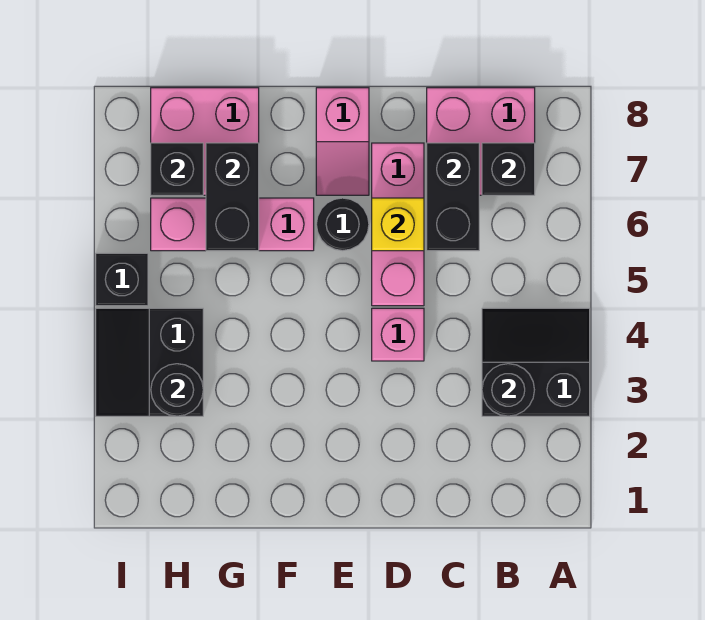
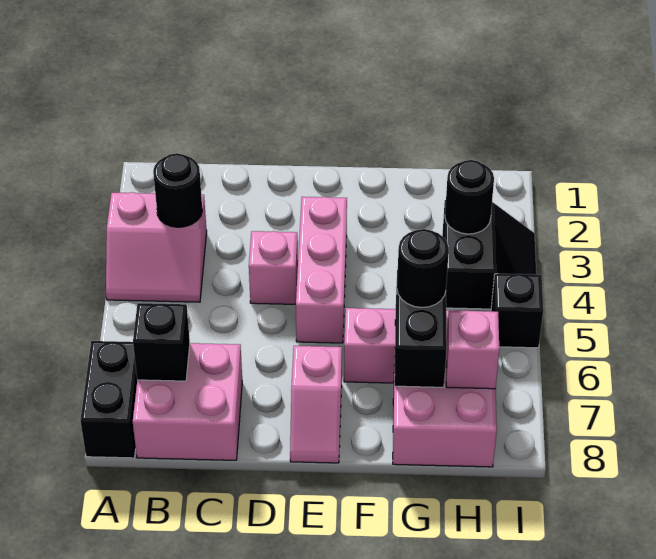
black 2x2 slope [482,308,590,416] -> pink 2x2 slope [106,192,207,302]
black 1x2 brick [427,143,479,251] -> black 1x2 brick moved to [80,341,137,458]
pink 1x3 brick [372,143,424,306] -> pink 1x3 brick moved to [296,197,347,343]
yellow 1x1 brick [372,198,424,251] -> none
black 1x1 round brick [316,198,369,251] -> black 1x1 round brick moved to [397,229,449,308]
pink 1x2 slope [316,88,369,195] -> pink 1x2 slope turned to [290,346,342,463]
black 1x1 brick [151,143,203,195] -> pink 1x1 brick [446,311,499,389]

